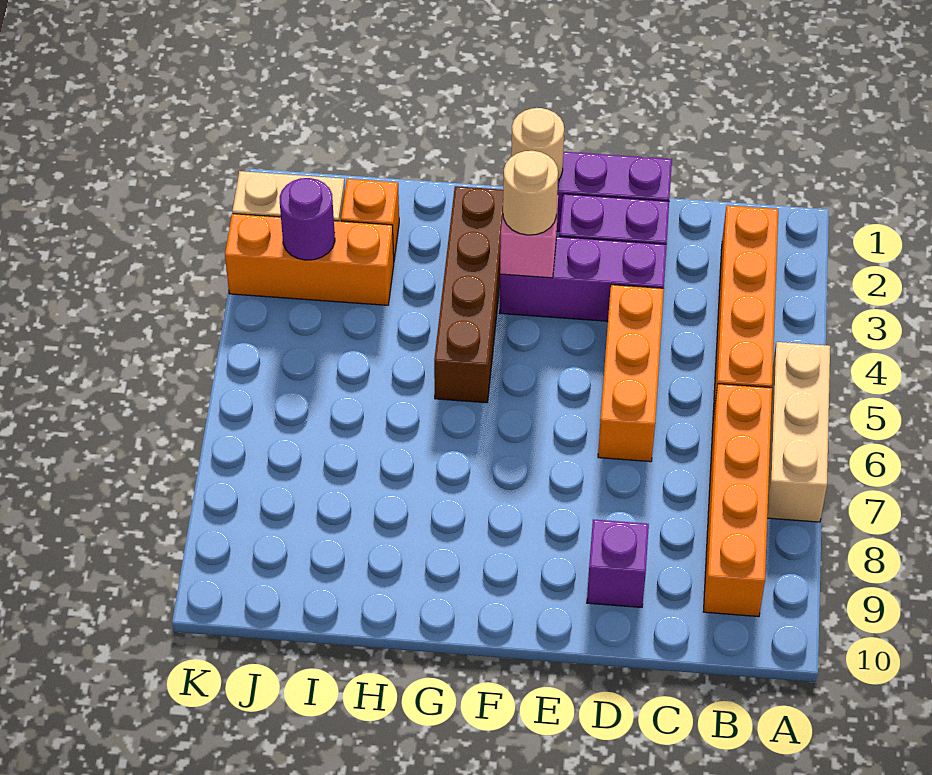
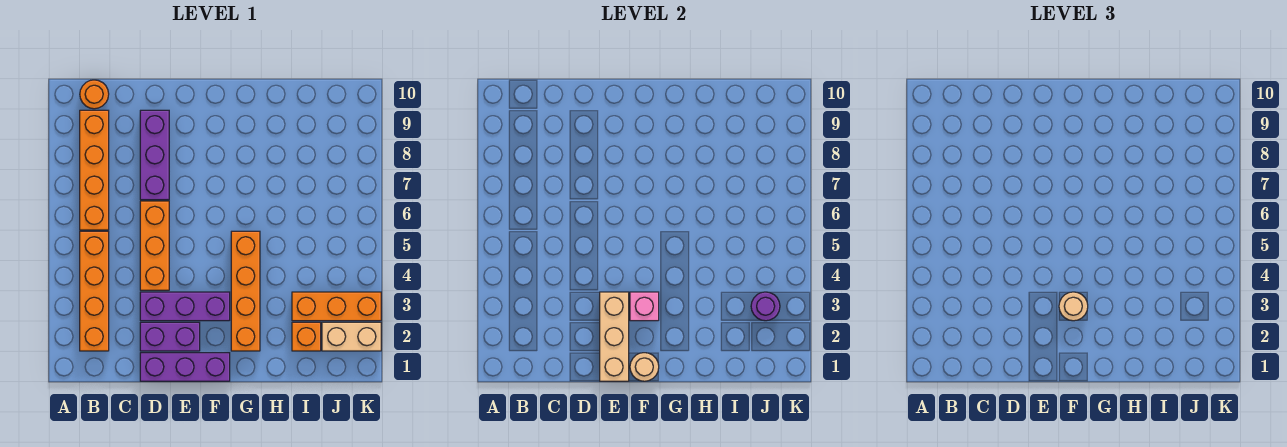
tan 1x3 brick [767,342,830,522] -> tan 1x3 brick moved to [600,292,629,381]
none -> orange 1x1 round brick [80,80,109,109]
purple 1x1 brick [587,520,649,607] -> purple 1x3 brick [140,110,169,200]
brown 1x4 brick [434,186,503,403] -> orange 1x4 brick [231,231,260,351]

